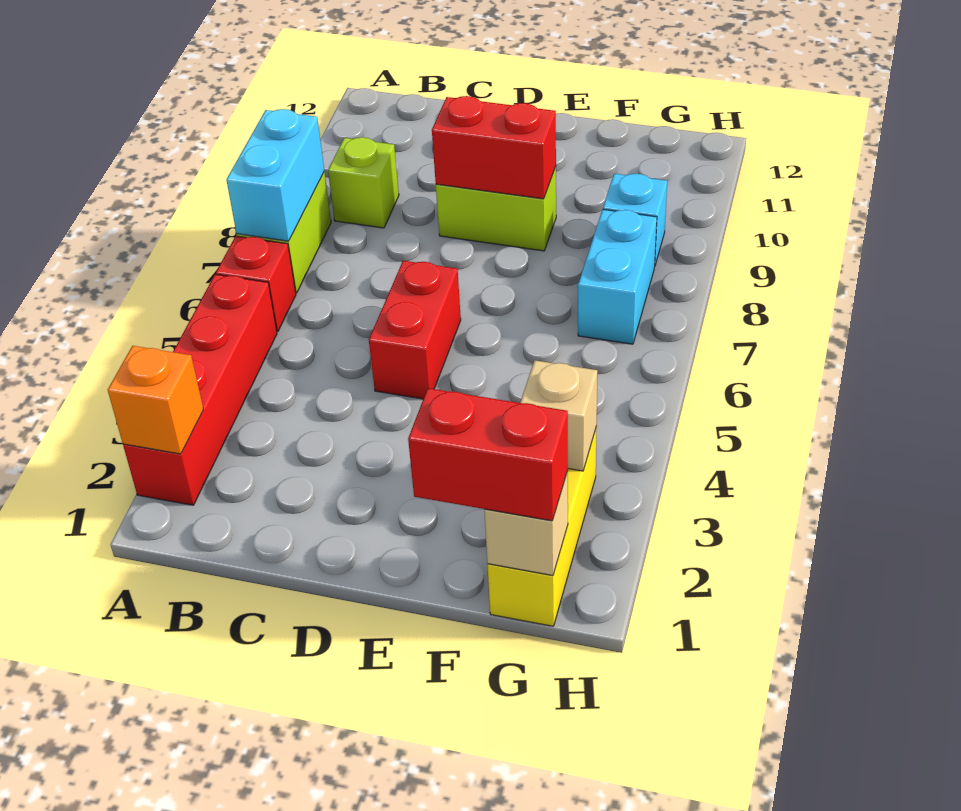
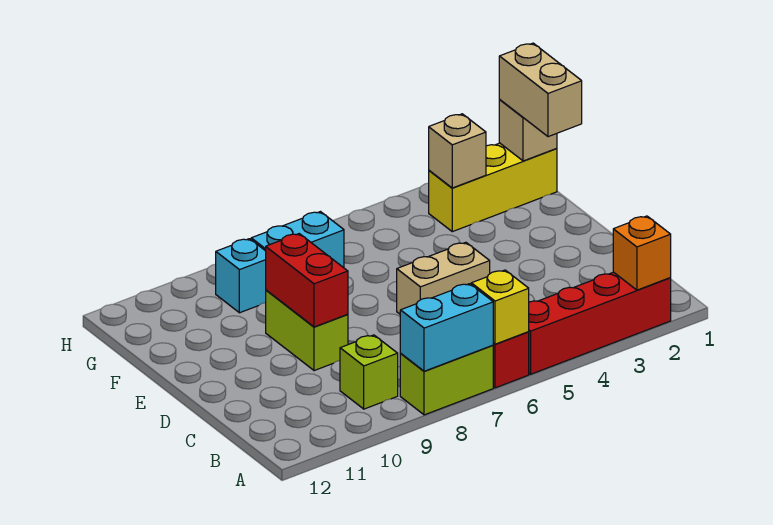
none -> yellow 1x1 brick [471,270,529,344]
red 1x2 brick [369,261,461,399] -> tan 1x2 brick [397,242,490,314]
red 1x2 brick [408,388,568,521] -> tan 1x2 brick [499,43,582,137]

